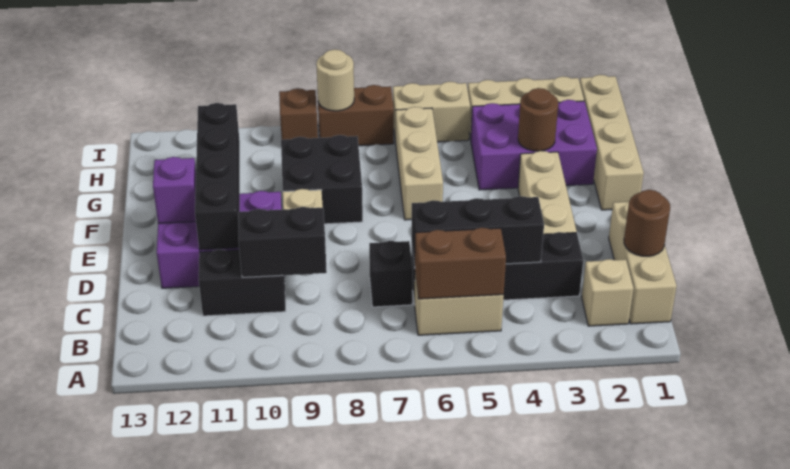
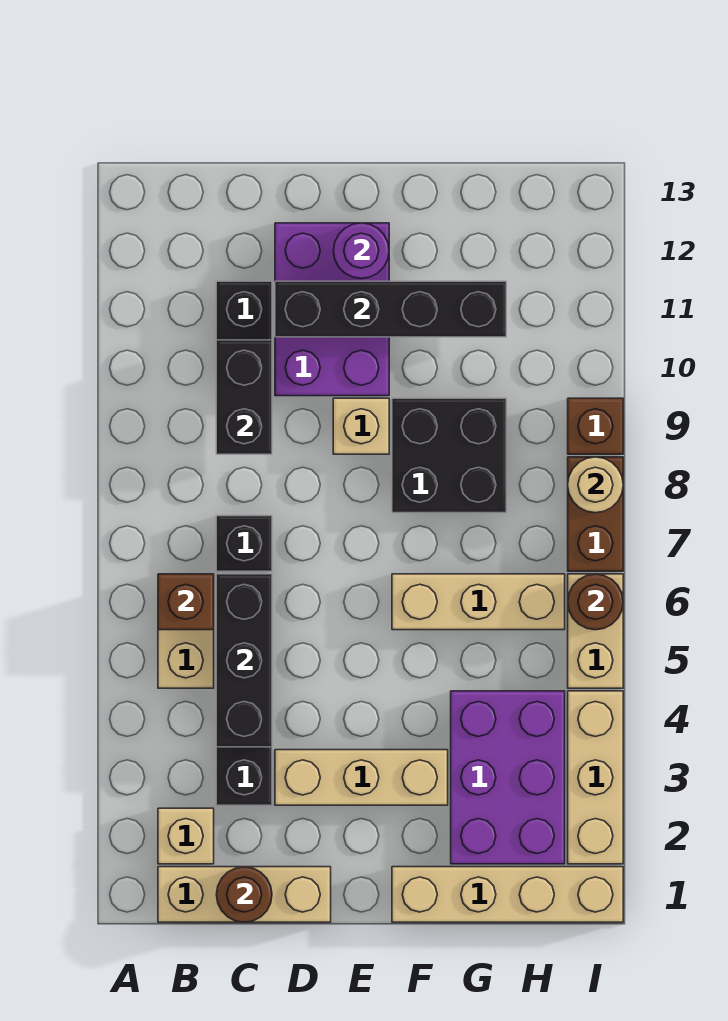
brown 1x2 brick [415,228,506,299] -> brown 1x1 brick [158,574,214,630]
purple 1x1 brick [153,157,196,223] -> purple 1x1 round brick [333,223,389,279]
brown 1x1 round brick [518,88,558,151] -> brown 1x1 round brick moved to [568,574,623,630]

